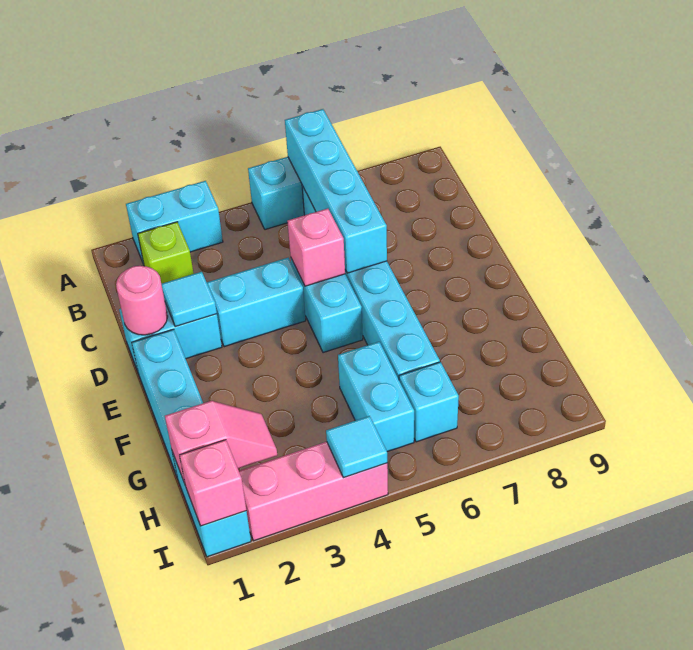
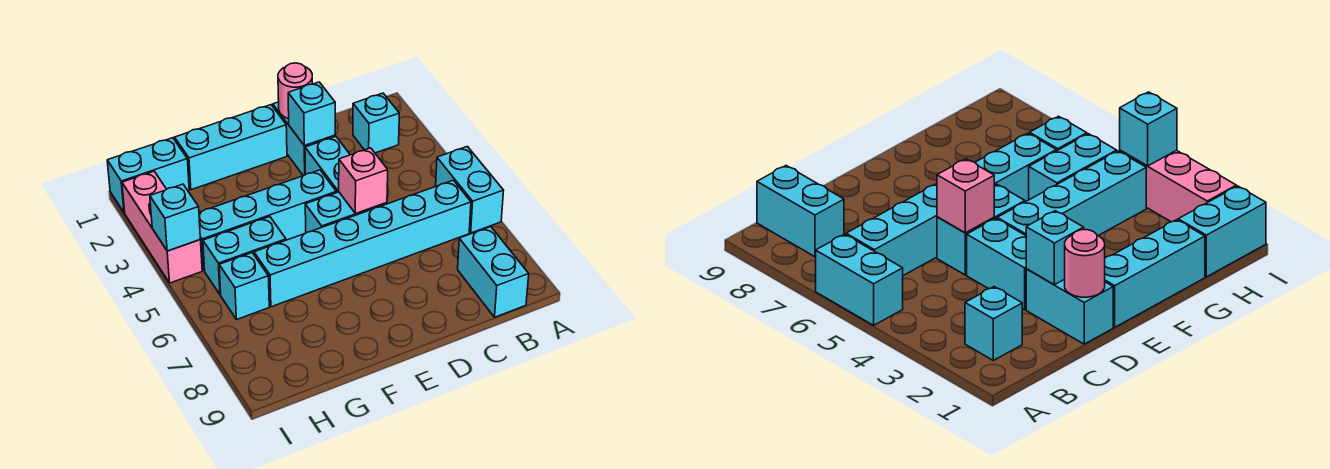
cyan 1x2 brick [126,181,223,265] -> cyan 1x2 brick moved to [458,227,529,317]
cyan 1x4 brick [285,109,387,273] -> cyan 1x4 brick moved to [199,170,336,271]
lime 1x1 brick [138,222,194,284] -> cyan 1x1 brick [353,93,399,153]
cyan 1x1 tile [162,272,217,327] -> cyan 1x1 brick [288,82,335,146]
pink 1x2 slope [165,401,277,486] -> none
pink 1x1 brick [180,440,246,526] -> none
cyan 1x1 tile [326,416,387,478] -> cyan 1x1 brick [150,184,200,251]

